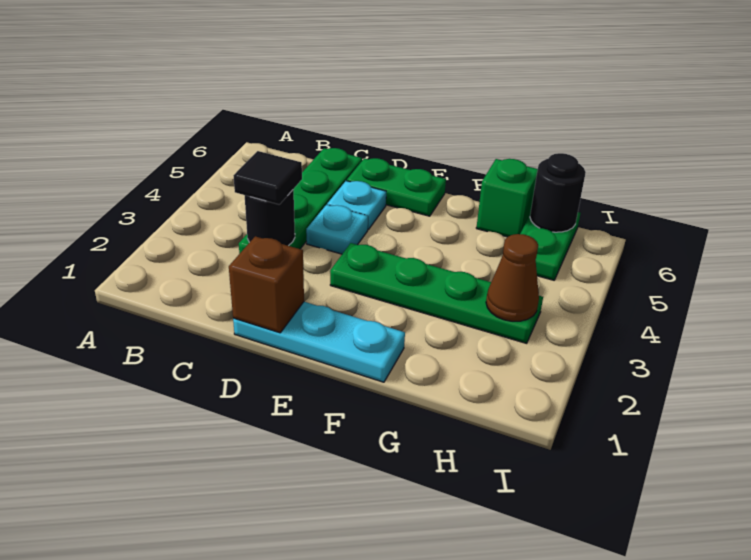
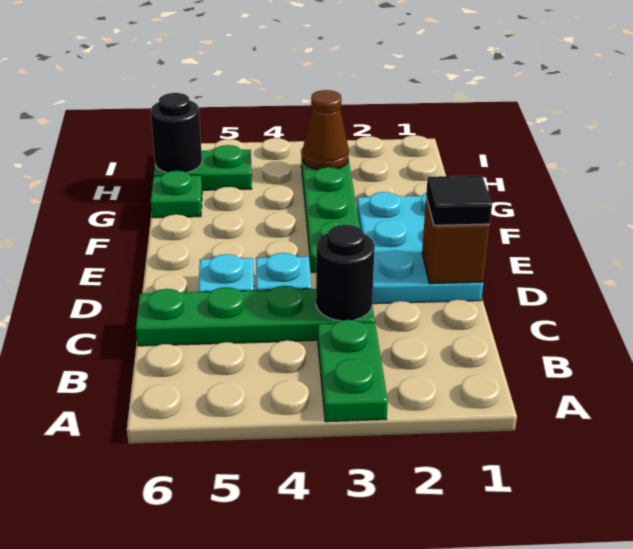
black 1x1 tile [233,151,302,205] -> black 1x1 tile moved to [426,176,492,225]
cyan 1x3 plate [233,302,405,382] -> cyan 2x3 plate [357,192,483,304]
green 1x2 plate [347,158,446,216] -> green 1x2 plate moved to [318,320,388,422]
green 1x1 brick [476,159,538,237] -> green 1x1 plate [151,171,202,218]

